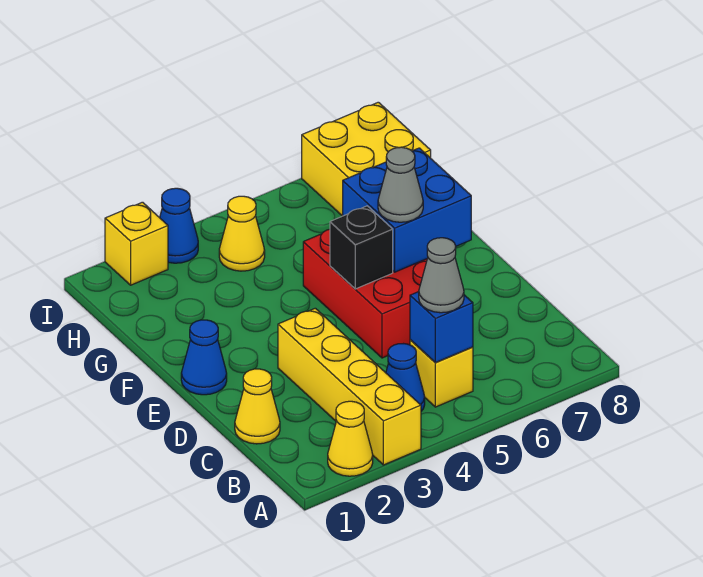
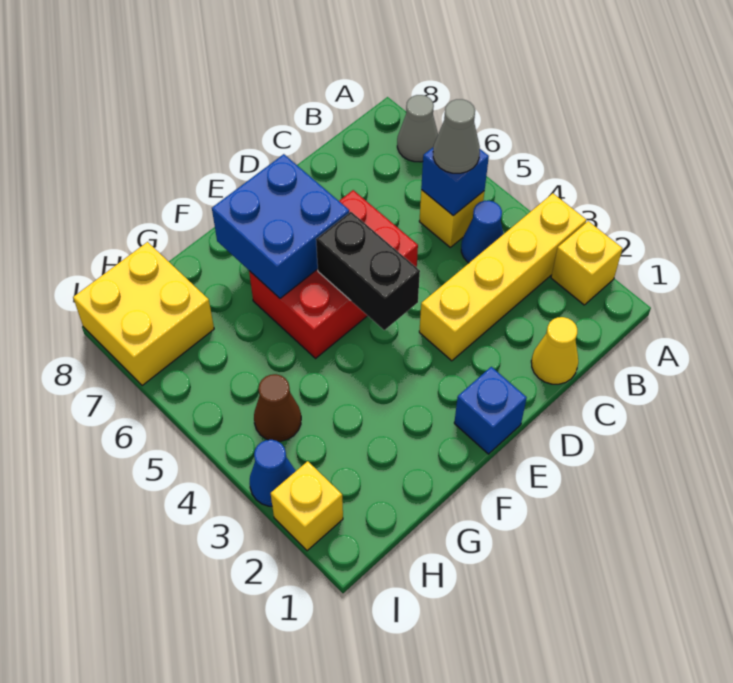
yellow 1x1 cone [328,401,373,476] -> yellow 1x1 brick [551,221,622,305]
blue 1x1 cone [181,320,227,395] -> blue 1x1 brick [454,367,527,454]
black 1x1 brick [330,206,393,289] -> black 1x2 brick [316,212,420,330]
grey 1x1 cone [378,147,423,222] -> grey 1x1 cone moved to [397,95,438,162]
yellow 1x1 cone [219,196,265,271] -> brown 1x1 cone [254,374,301,441]

